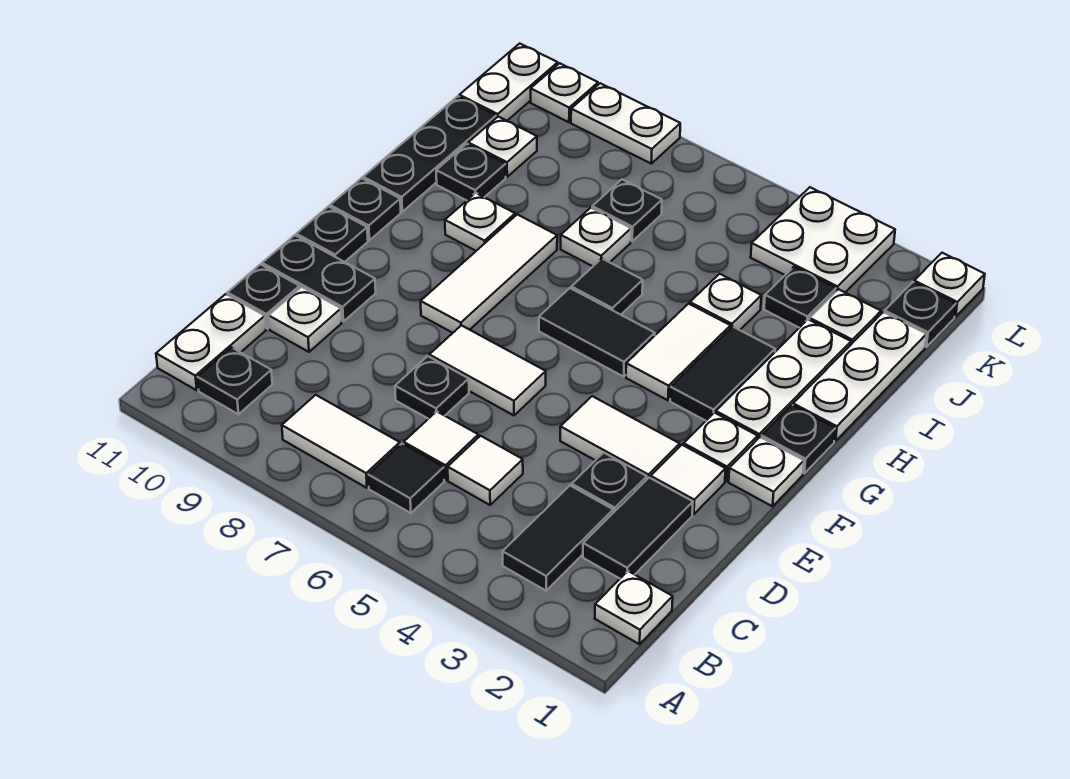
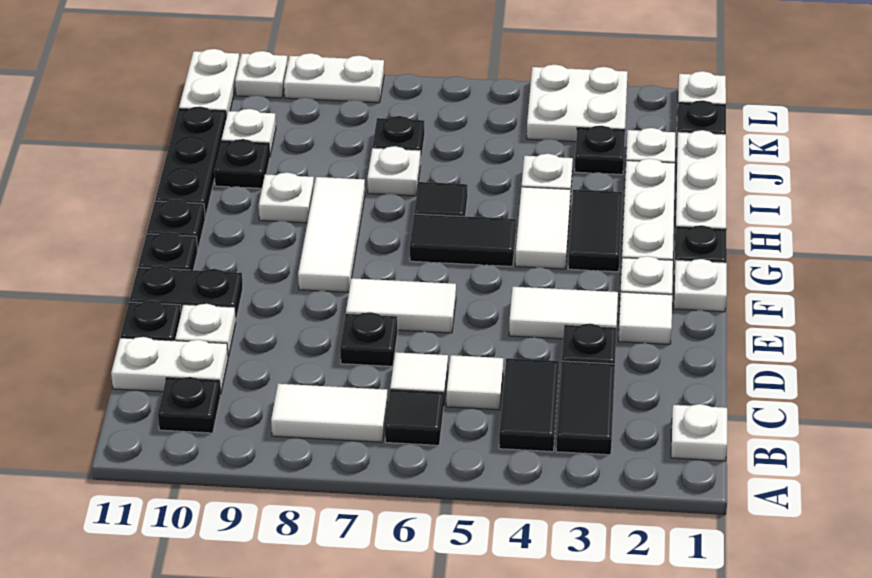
white 1x2 plate [156,294,266,390] -> white 1x2 plate turned to [111,337,228,394]
black 1x2 tile [583,478,693,578] -> black 1x2 tile moved to [499,358,559,452]

